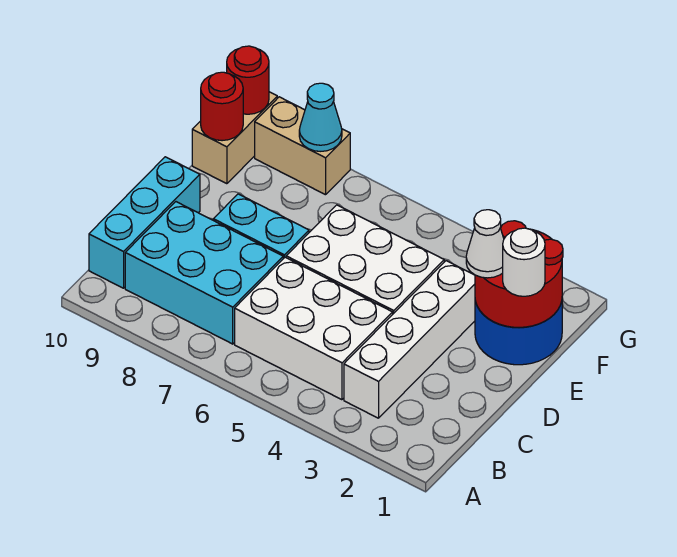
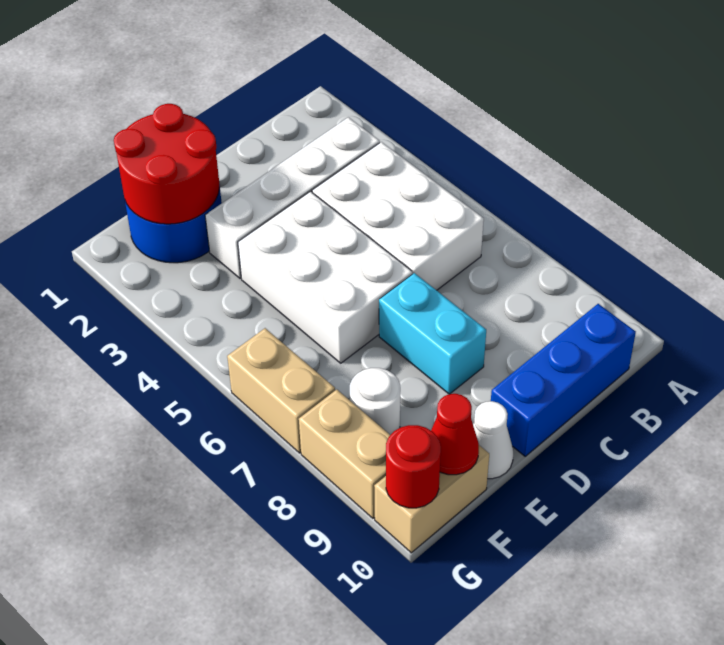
cyan 2x3 brick [125,202,283,344] -> none
cyan 1x3 brick [89,157,200,288] -> blue 1x3 brick [491,304,636,456]
white 1x1 round brick [503,228,545,296] -> white 1x1 round brick moved to [350,368,400,435]
white 1x1 cone [466,210,504,278] -> white 1x1 cone moved to [473,401,513,479]
red 1x1 round brick [201,72,243,141] -> red 1x1 cone [431,394,479,475]
none -> tan 1x2 brick [227,328,335,453]
cyan 1x1 cone [299,83,342,151] -> none

